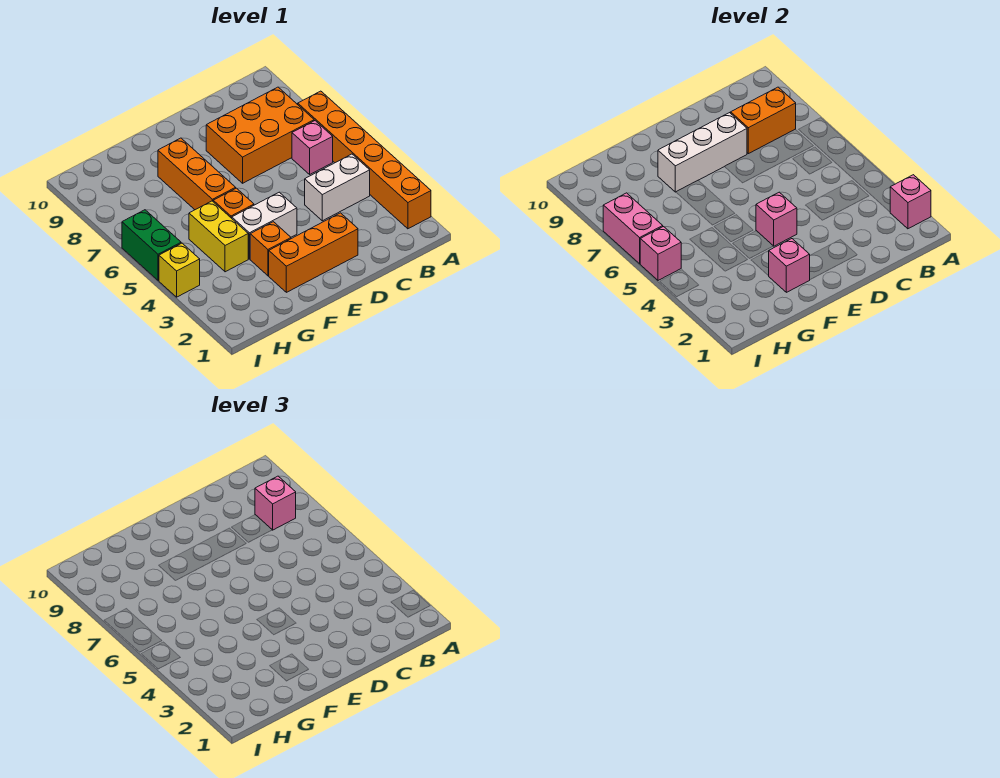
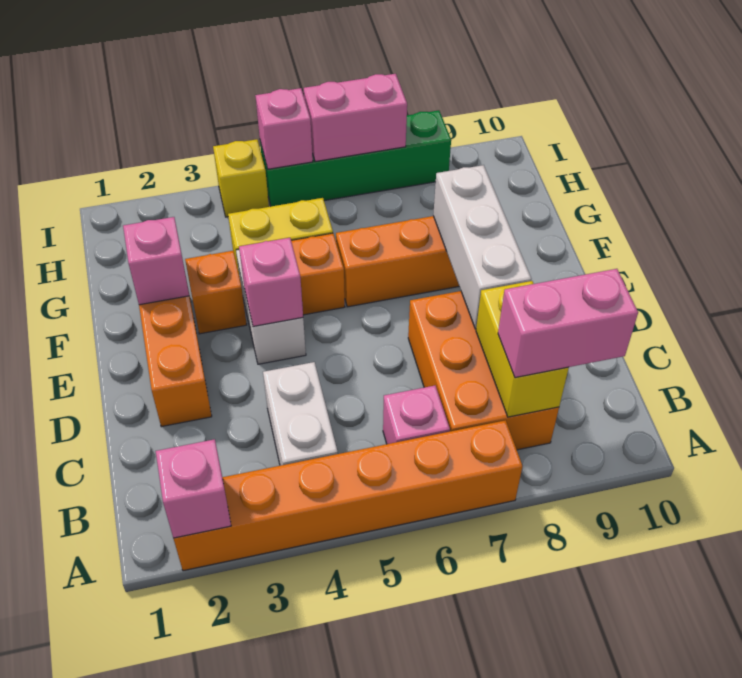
orange 1x2 brick [731,87,796,154] -> yellow 1x2 brick [476,281,569,417]
pink 1x1 brick [255,476,296,530] -> pink 1x2 brick [498,269,638,378]
green 1x2 brick [122,210,181,280] -> green 1x4 brick [260,110,451,206]

